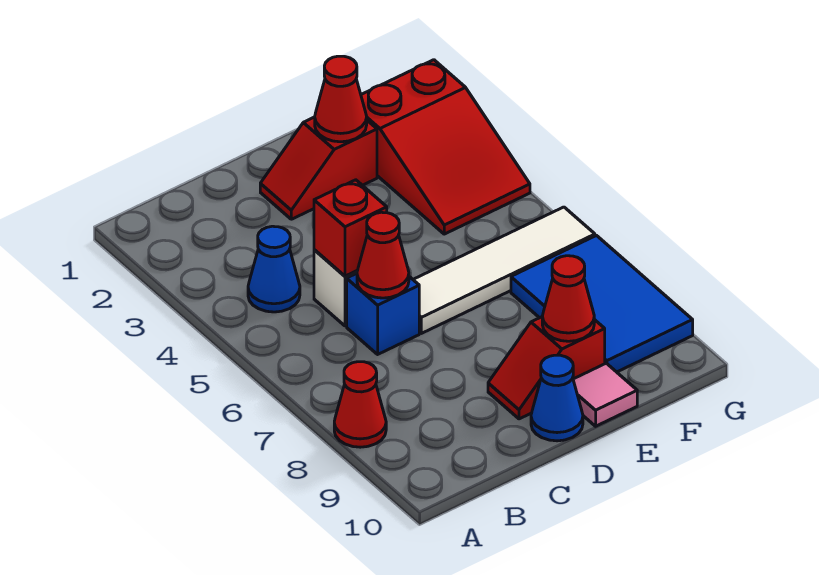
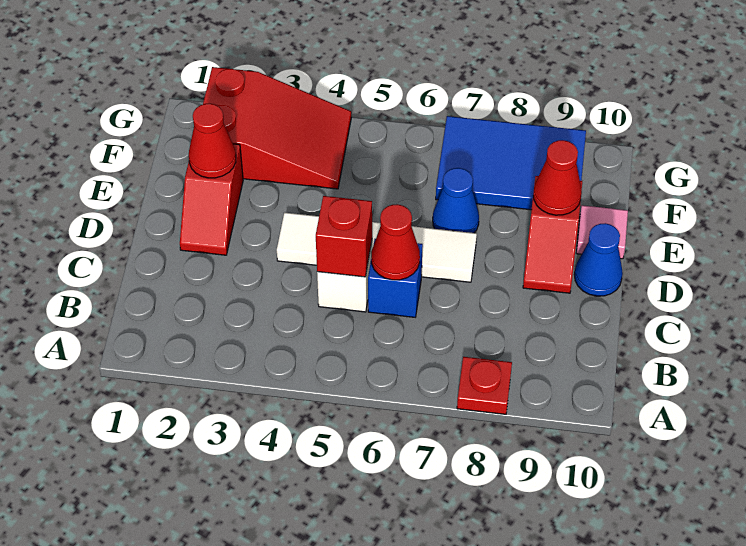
red 1x1 cone [334,362,386,447] -> red 1x1 plate [457,357,512,414]
blue 1x1 cone [248,226,300,312] -> blue 1x1 cone moved to [433,168,479,233]
white 1x4 tile [413,207,595,333] -> white 1x4 tile turned to [277,213,477,282]

